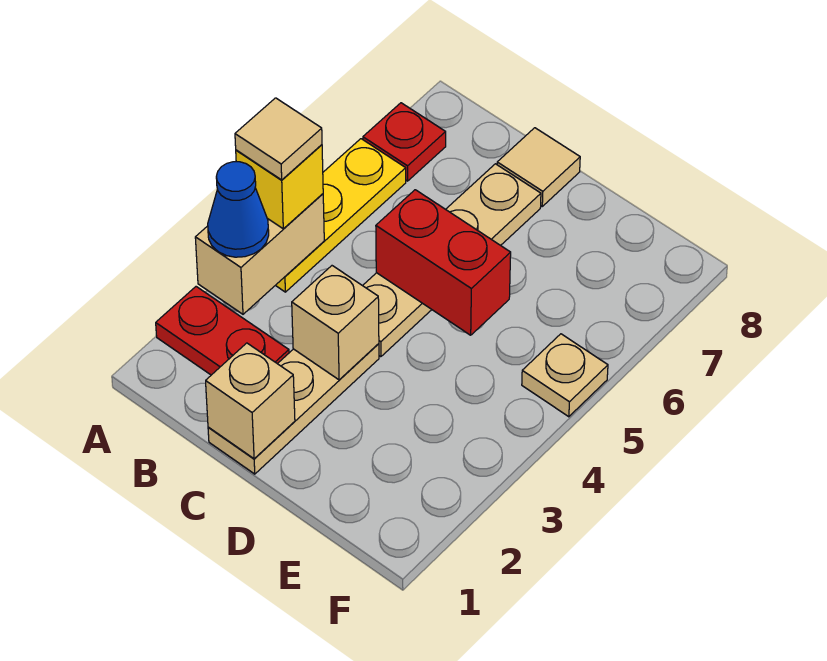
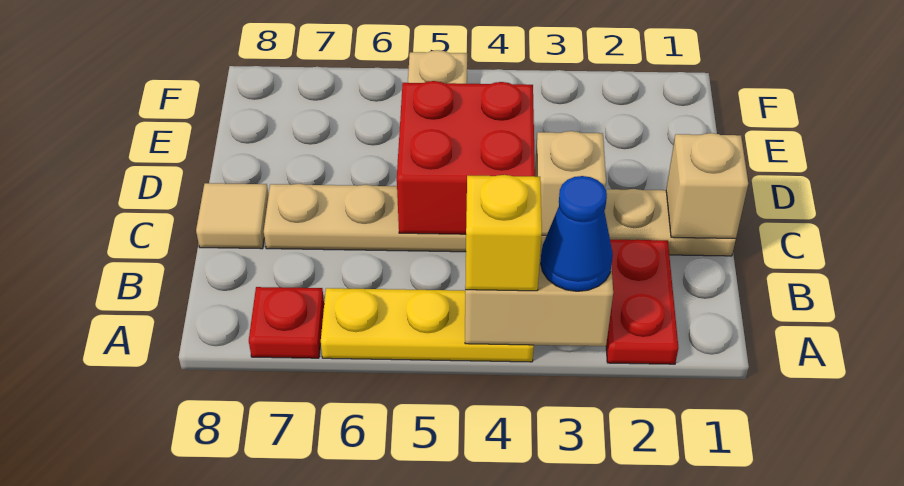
tan 1x1 tile [235,98,322,180] -> none
red 1x2 brick [376,190,511,335] -> red 2x2 brick [397,81,535,234]

